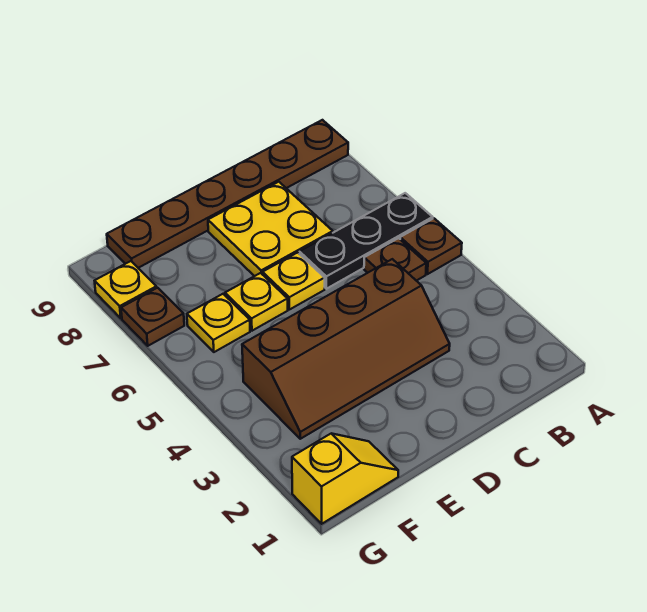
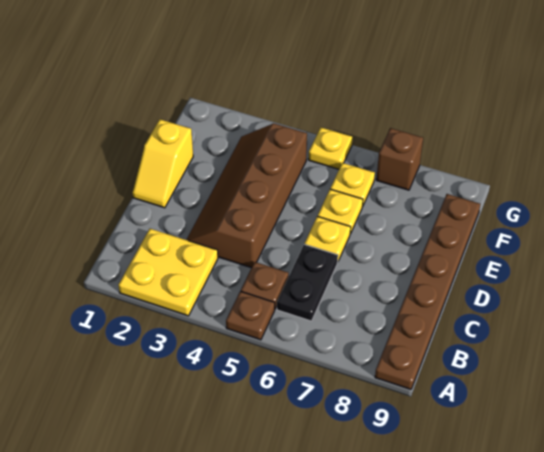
black 1x3 plate [299,193,433,289] -> black 1x2 plate [277,244,338,321]
yellow 2x2 plate [208,182,333,276] -> yellow 2x2 plate moved to [118,229,218,316]
yellow 1x2 slope [292,434,398,524] -> yellow 1x2 slope moved to [133,119,193,208]
brown 1x1 plate [121,288,184,346] -> brown 1x1 brick [376,128,423,190]
yellow 1x1 plate [95,261,157,318] -> yellow 1x1 plate moved to [308,128,352,169]

